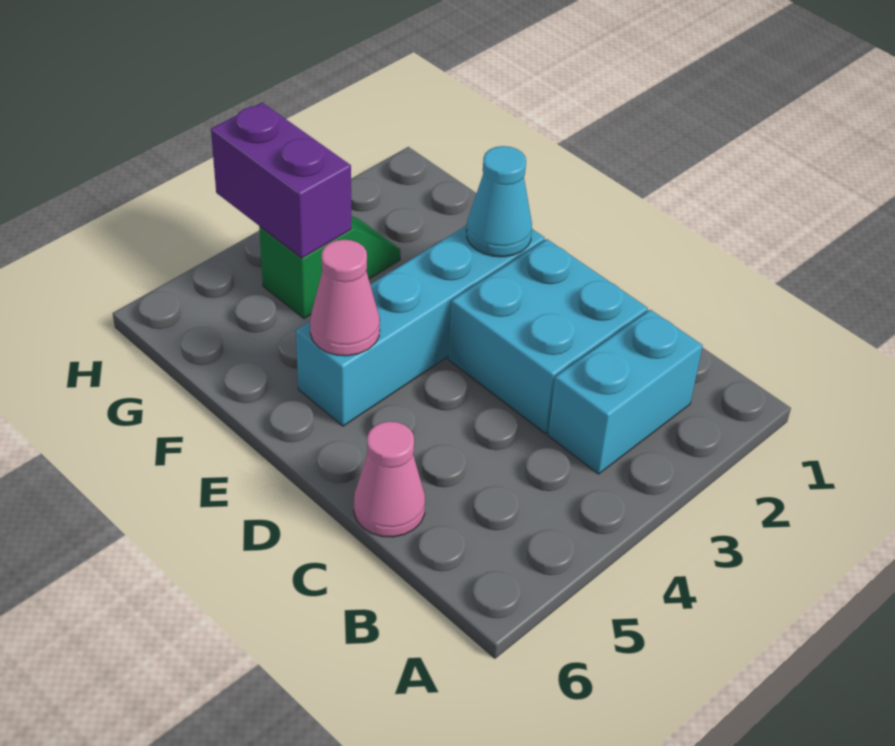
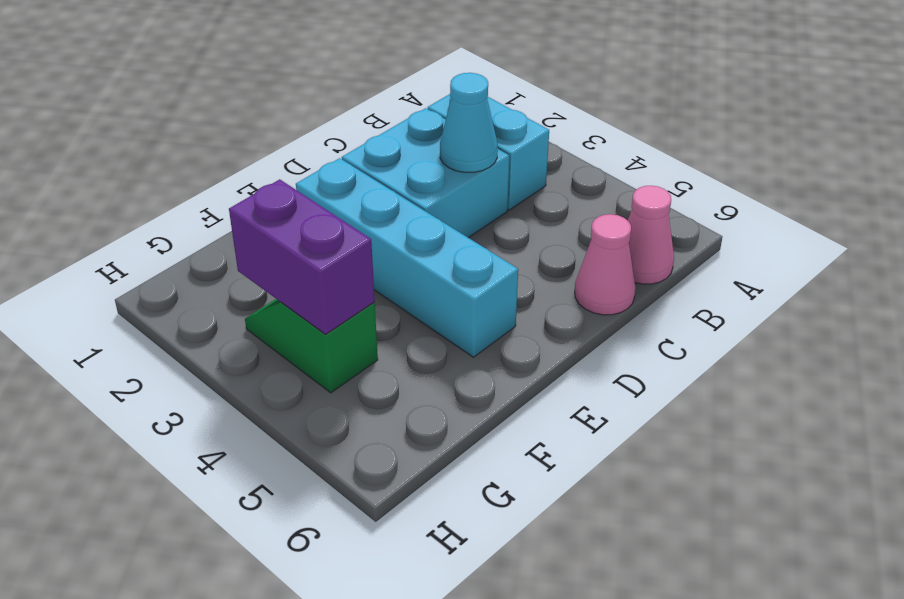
cyan 1x1 cone [467,146,532,257] -> cyan 1x1 cone moved to [440,73,498,172]
pink 1x1 cone [310,239,380,356] -> pink 1x1 cone moved to [628,186,674,284]
purple 1x2 brick [211,103,351,258] -> purple 1x2 brick turned to [229,179,375,334]

